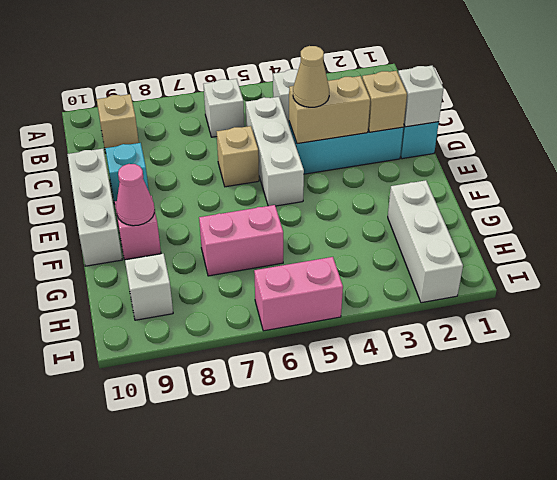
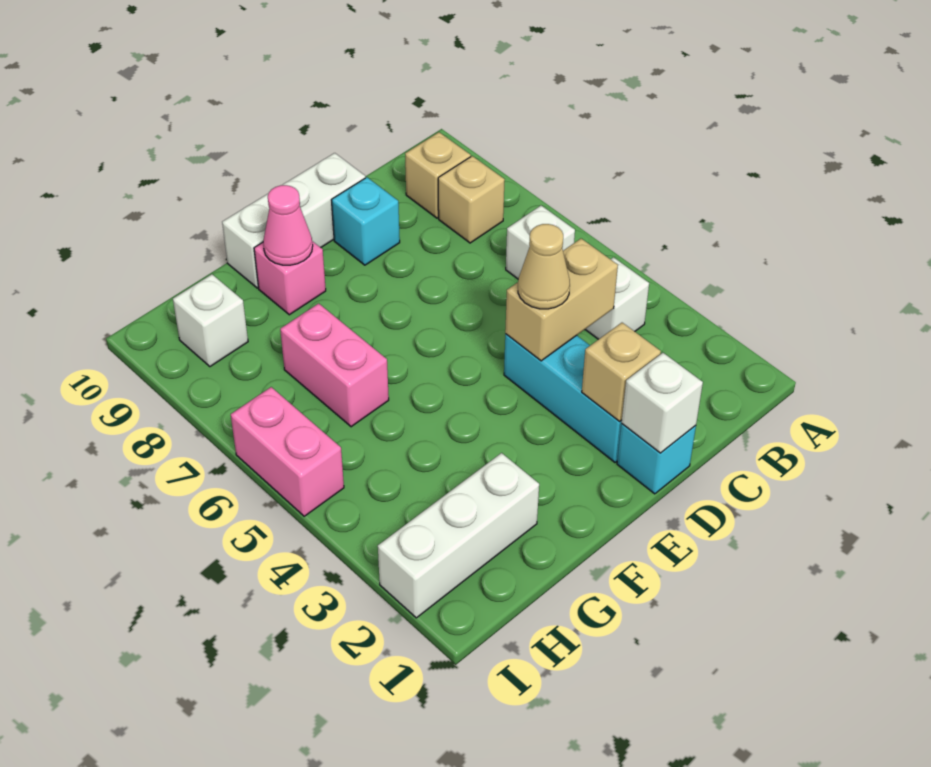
white 1x3 brick [246,97,304,206] -> none
tan 1x2 brick [289,76,370,144] -> tan 1x2 brick turned to [505,239,618,361]
tan 1x1 brick [217,126,259,187] -> tan 1x1 brick moved to [438,156,505,243]

